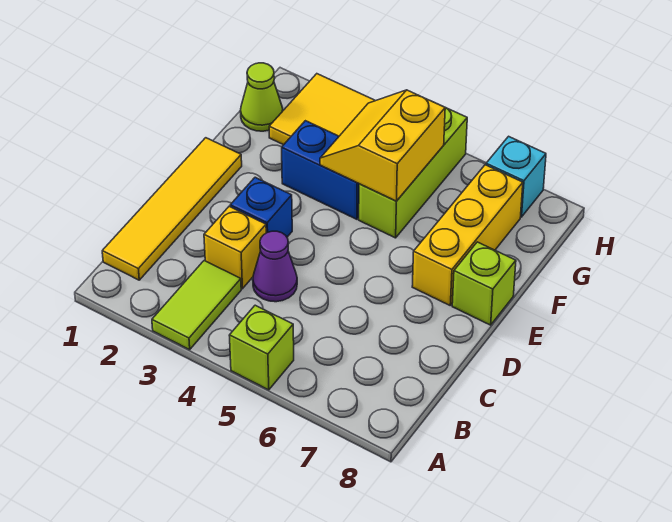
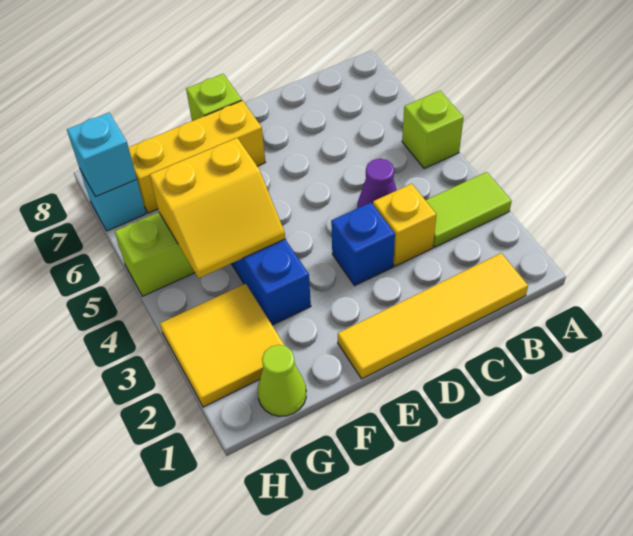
none -> cyan 1x1 brick [67,113,137,197]

